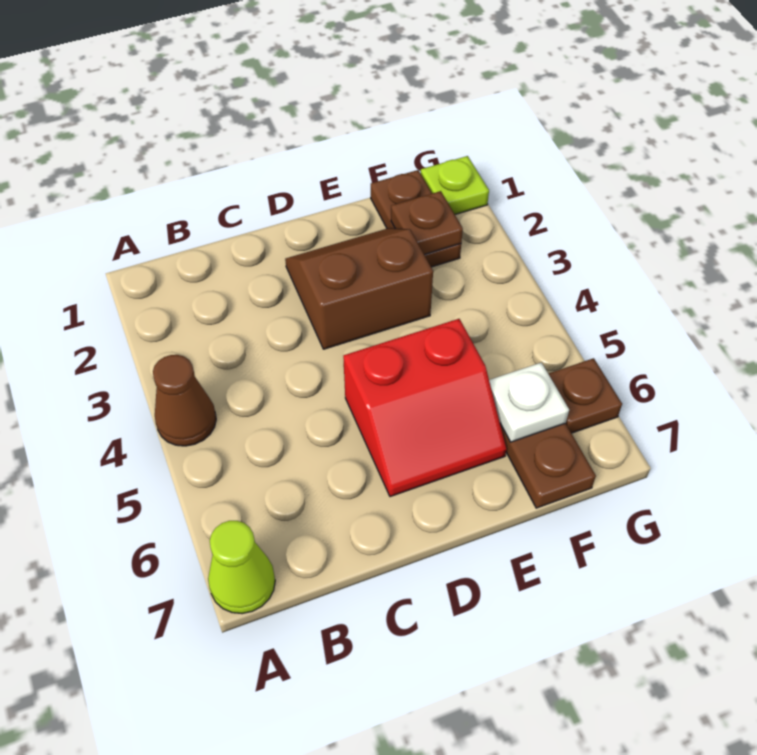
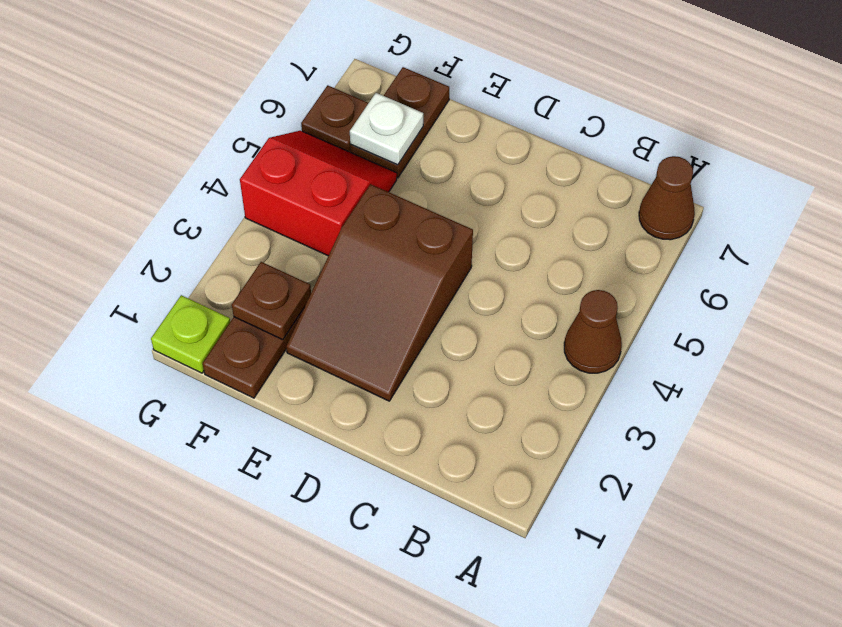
lime 1x1 cone [208,521,275,614] -> brown 1x1 cone [639,156,695,240]
brown 2x2 slope [285,228,433,349] -> brown 2x3 slope [286,184,473,401]
red 2x2 slope [343,319,506,497] -> red 2x2 slope moved to [240,131,397,256]

